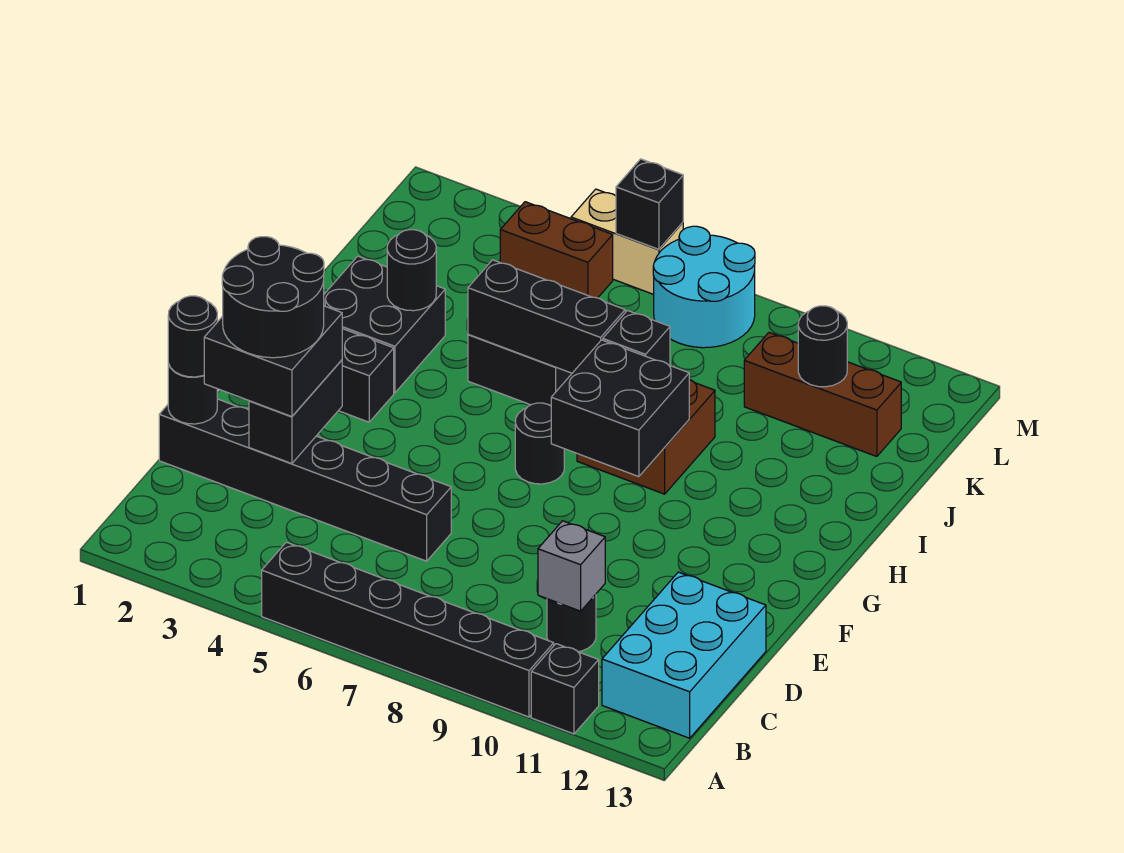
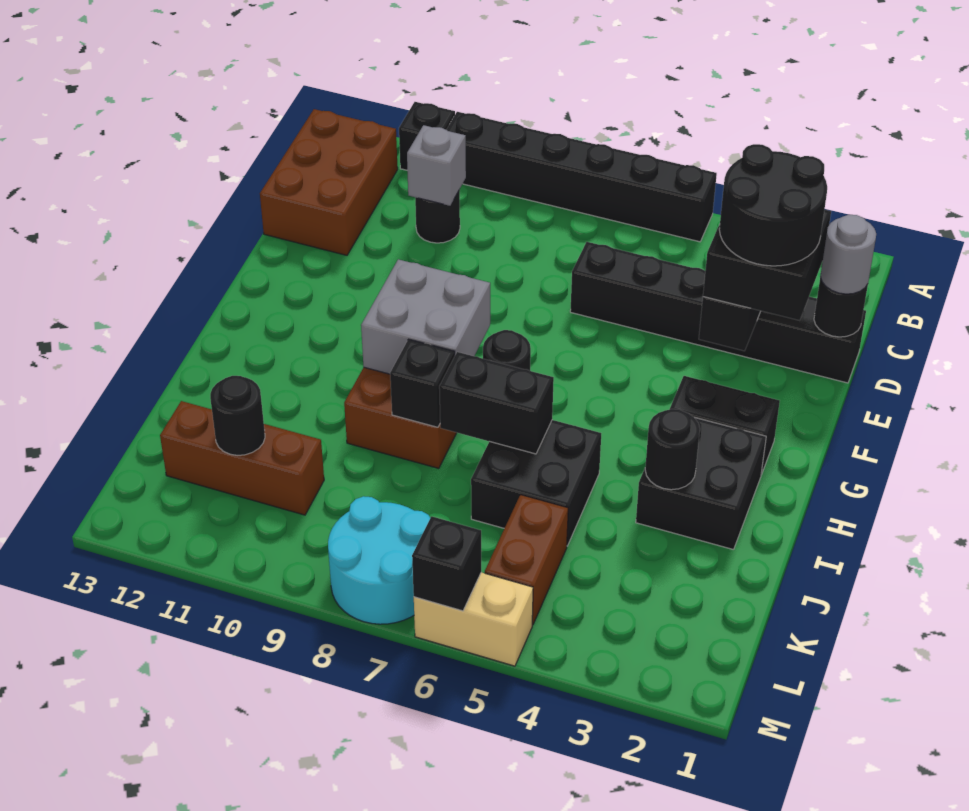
cyan 2x3 brick [602,572,766,738] -> brown 2x3 brick [260,109,398,255]
black 1x1 round brick [168,296,217,377] -> grey 1x1 round brick [820,215,876,294]
black 2x2 brick [551,340,689,477] -> grey 2x2 brick [361,259,490,374]
black 1x3 brick [468,260,625,373] -> black 1x2 brick [439,352,554,454]
brown 1x2 brick [500,202,613,298] -> brown 1x2 brick turned to [485,495,568,625]

